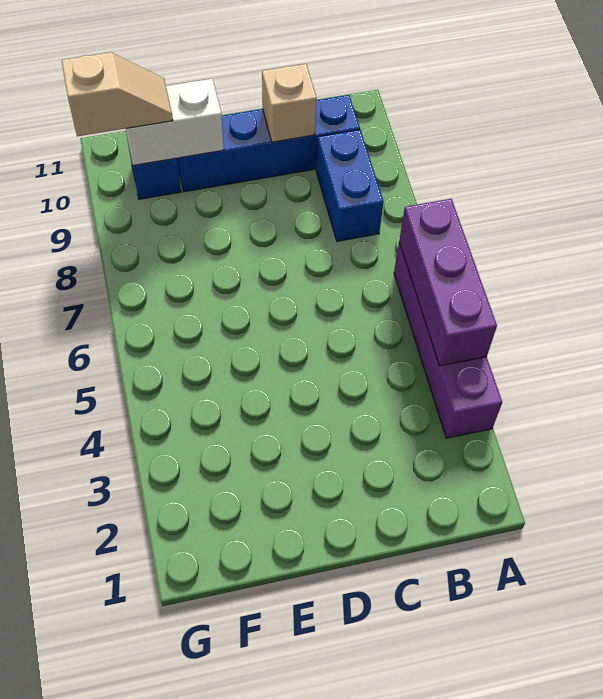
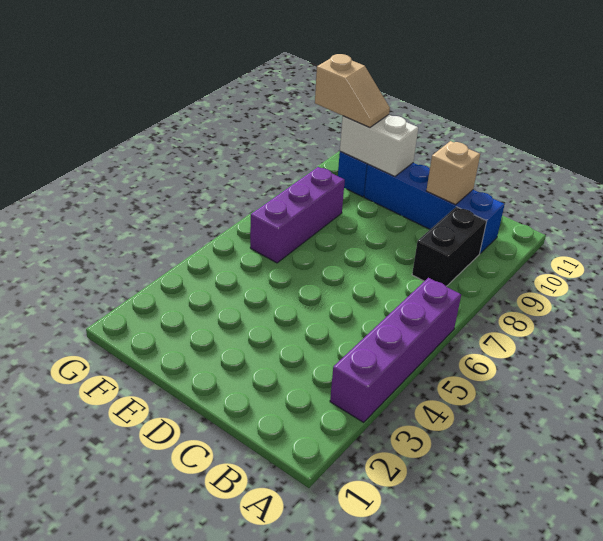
purple 1x3 brick [399,199,497,366] -> purple 1x3 brick moved to [250,167,345,263]
blue 1x2 brick [316,130,384,241] -> black 1x2 brick [412,207,487,286]

